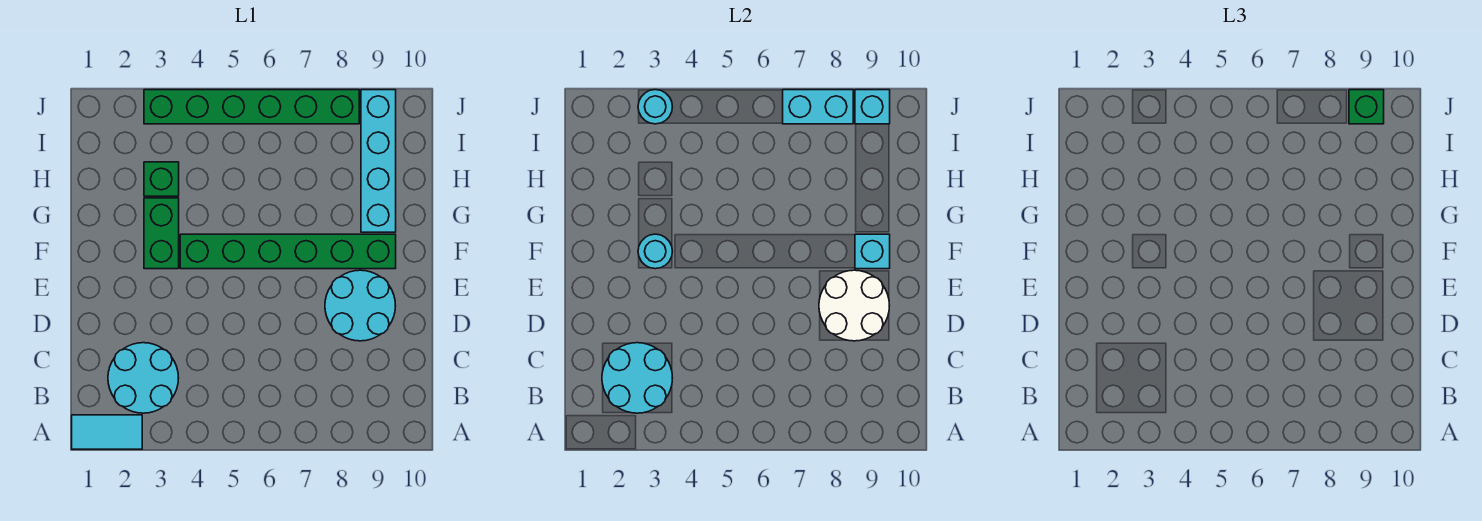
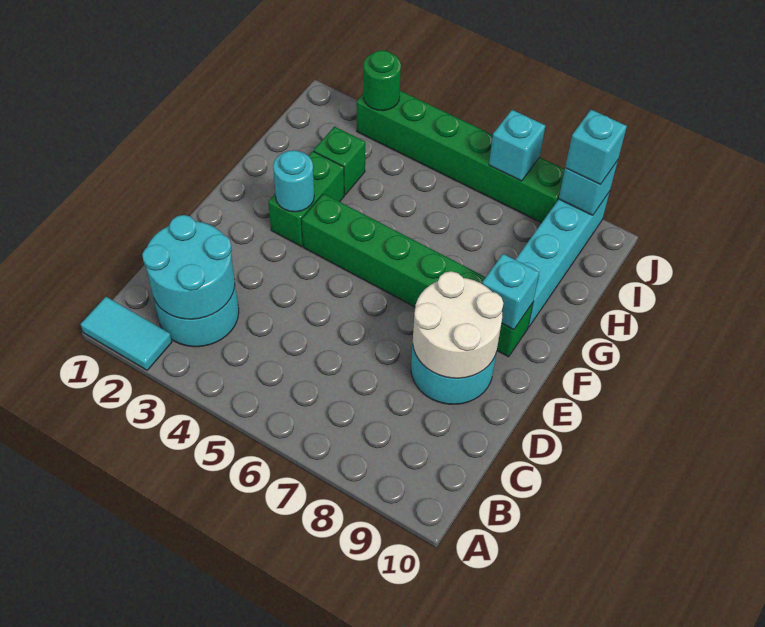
cyan 1x1 round brick [638,90,672,124] -> green 1x1 round brick [364,50,401,111]
cyan 1x2 brick [783,90,853,124] -> cyan 1x1 brick [489,110,546,181]
green 1x1 brick [1349,90,1384,124] -> cyan 1x1 brick [565,110,627,185]

